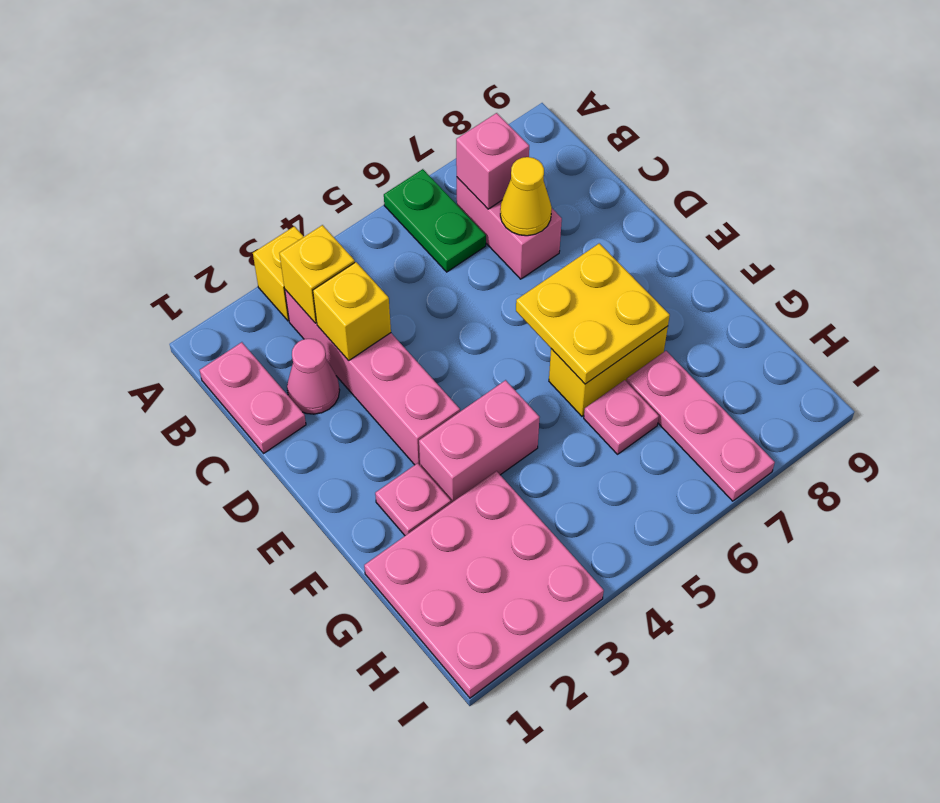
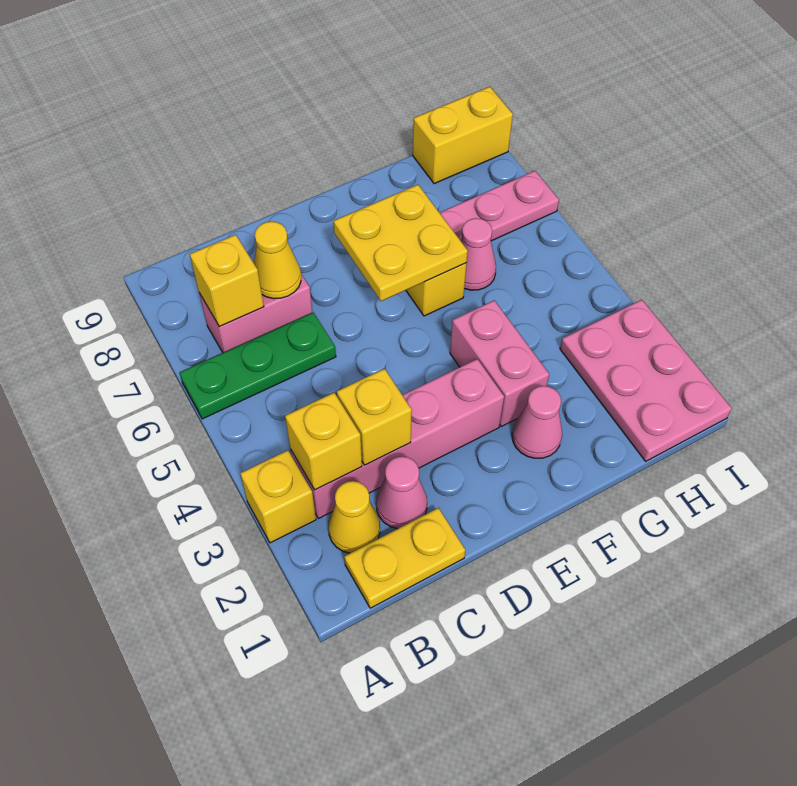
green 1x2 plate [384,169,486,272] -> green 1x3 plate [180,312,336,419]
pink 1x2 plate [200,342,306,453] -> yellow 1x2 plate [344,508,465,608]
none -> yellow 1x1 cone [328,481,380,553]
pink 1x1 brick [456,113,529,209] -> yellow 1x1 brick [190,235,264,327]
pink 1x1 plate [375,463,451,536] -> pink 1x1 cone [512,386,562,458]
pink 3x3 plate [364,471,604,698] -> pink 2x3 plate [560,300,732,461]
pink 1x1 plate [584,380,659,454] -> pink 1x1 cone [461,218,496,290]
none -> yellow 1x2 brick [413,87,513,184]

